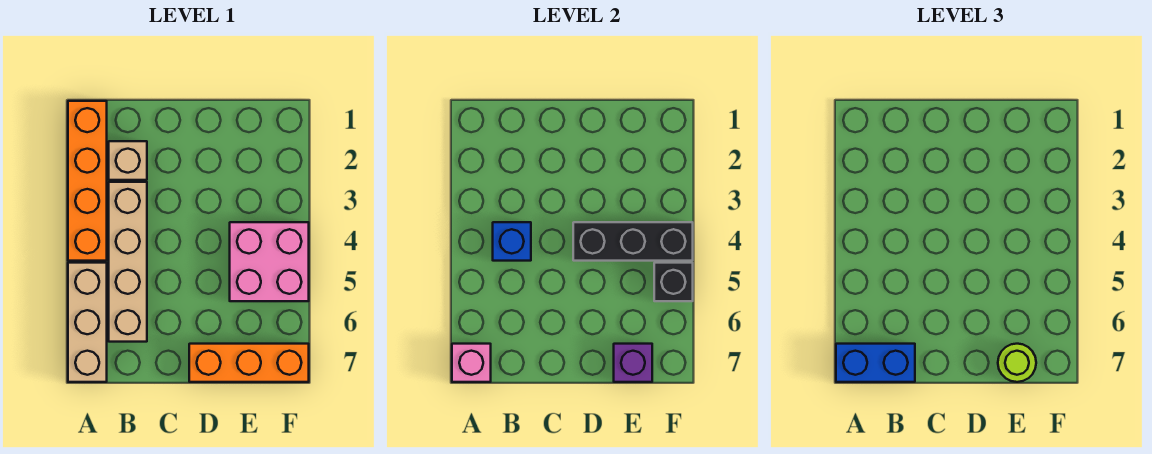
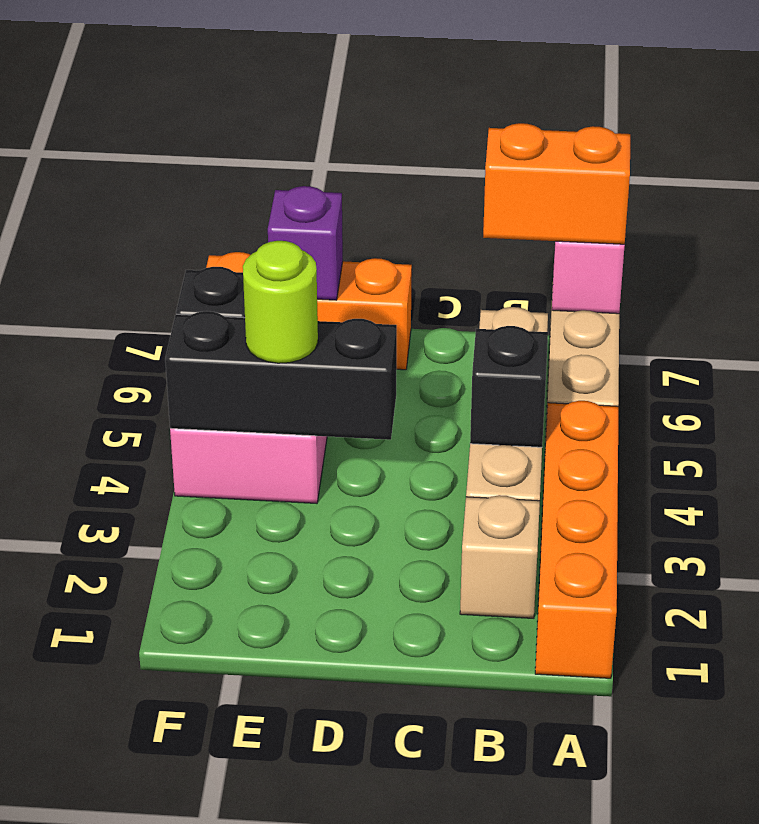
blue 1x2 brick [836,344,915,382] -> orange 1x2 brick [483,123,630,244]
blue 1x1 brick [493,222,531,261] -> black 1x1 brick [470,326,548,447]
lime 1x1 round brick [998,344,1036,382] -> lime 1x1 round brick moved to [243,241,318,363]

